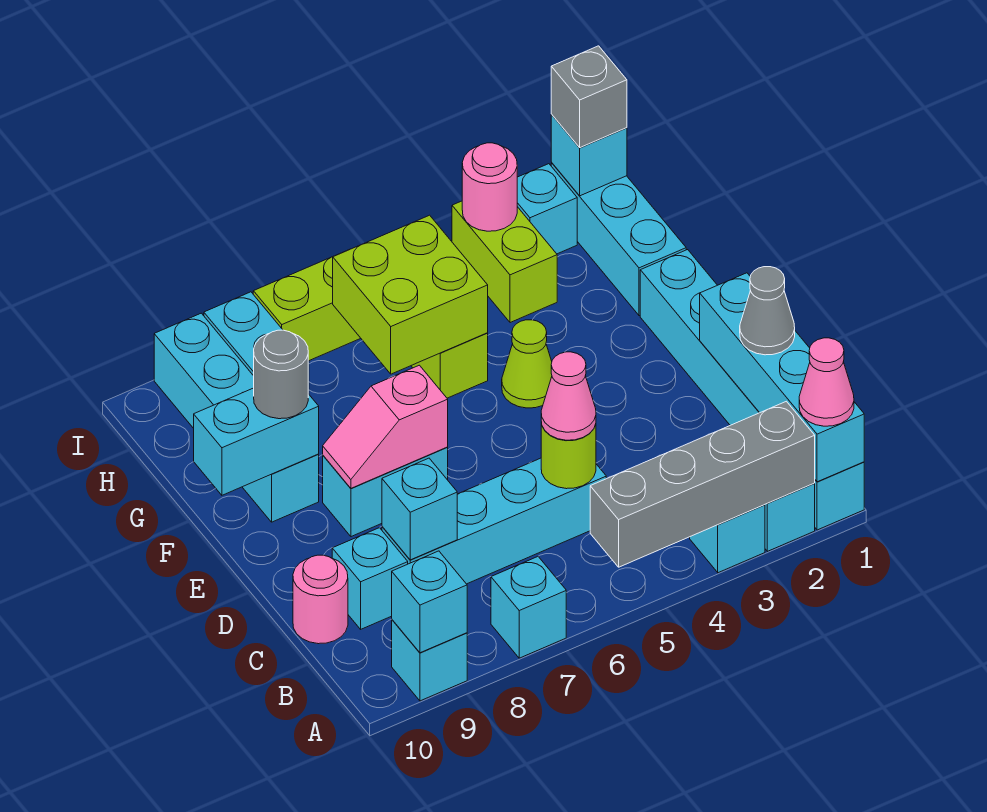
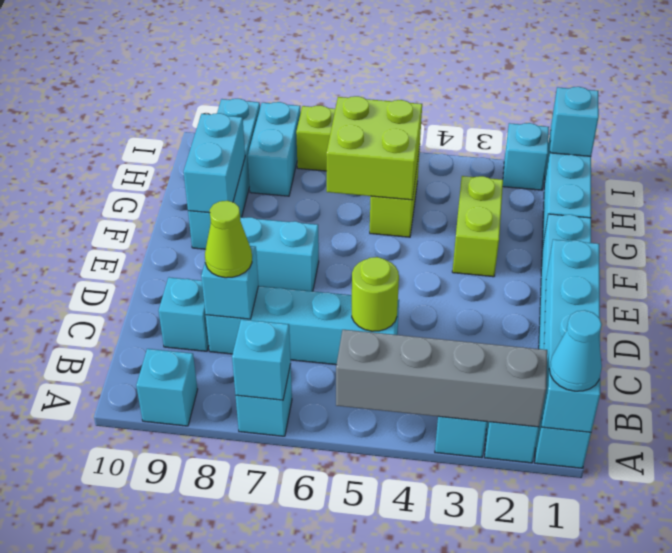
pink 1x1 cone [799,338,854,426] -> cyan 1x1 cone [549,310,602,391]
cyan 1x1 brick [392,551,467,653] -> cyan 1x1 brick moved to [232,319,291,400]
grey 1x1 cone [740,267,795,355] -> none
pink 1x1 cone [541,352,596,440] -> none
pink 1x1 round brick [293,555,348,644] -> none
pink 1x2 slope [323,365,448,488] -> none
lime 1x1 cone [502,320,552,408] -> lime 1x1 cone moved to [205,201,252,278]
cyan 1x2 brick [194,388,319,495] -> cyan 1x2 brick turned to [184,113,245,213]
grey 1x1 round brick [254,330,308,419] -> none
lime 1x2 brick [452,201,557,323] -> lime 1x2 brick moved to [452,176,503,277]
grey 1x1 brick [551,46,627,148] -> none
pink 1x1 round brick [462,143,517,231] -> none

